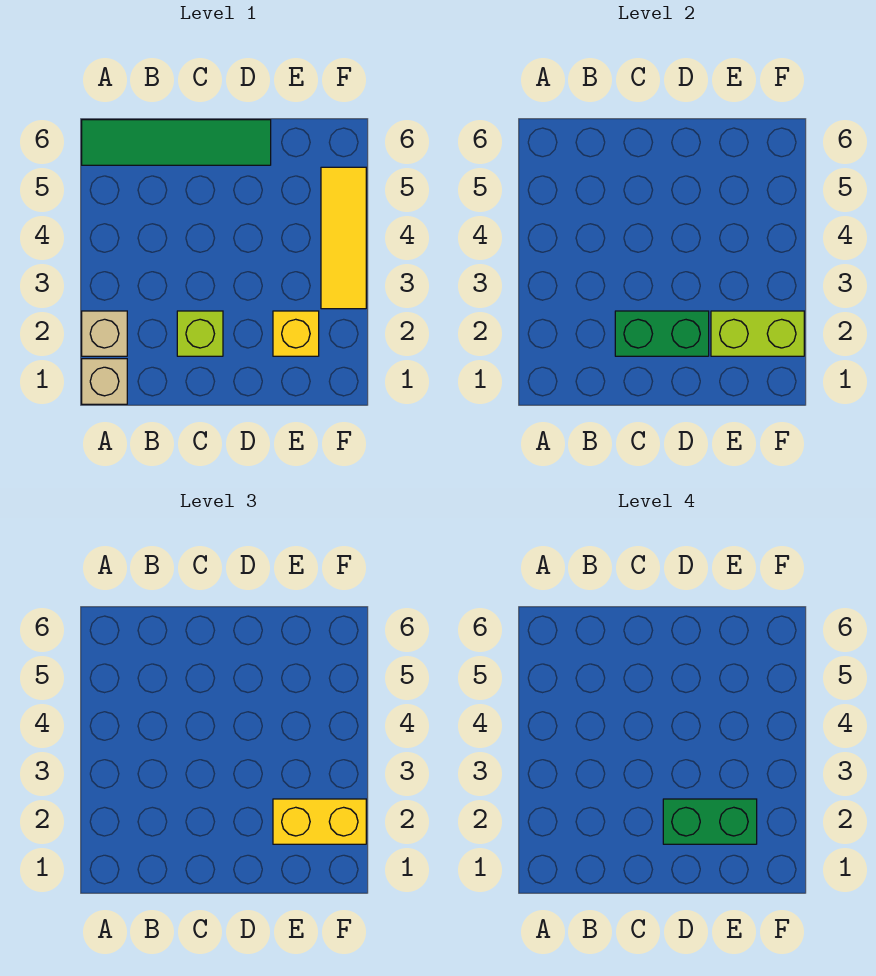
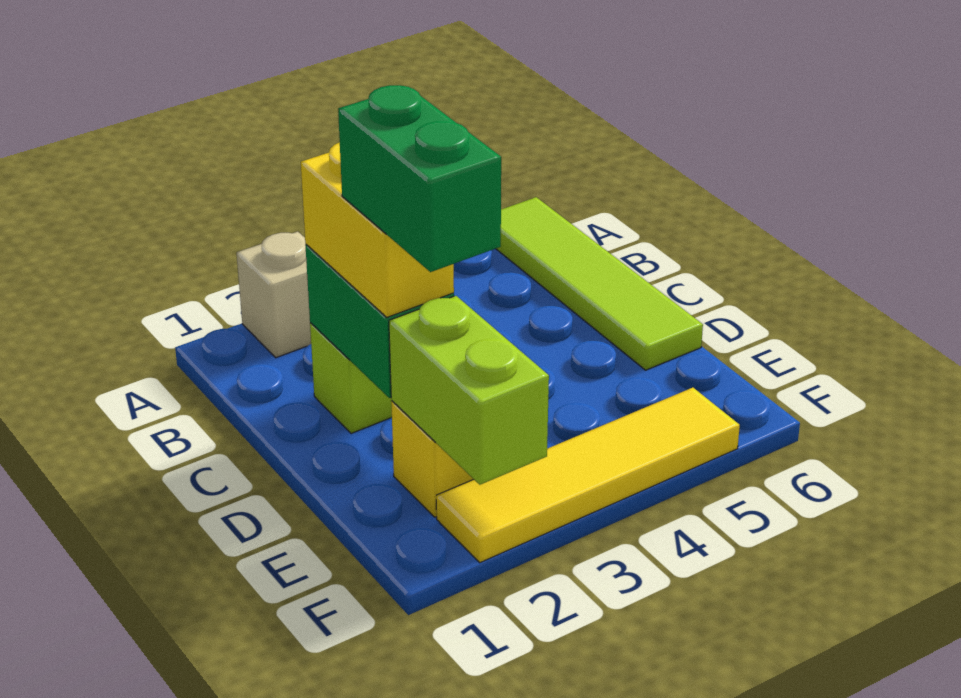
tan 1x1 brick [82,359,127,404] -> none
green 1x4 tile [82,120,271,165] -> lime 1x4 tile [496,197,703,370]
yellow 1x2 brick [273,799,366,844] -> yellow 1x2 brick moved to [301,142,454,317]
yellow 1x3 tile [321,167,366,309] -> yellow 1x4 tile [436,388,740,563]

